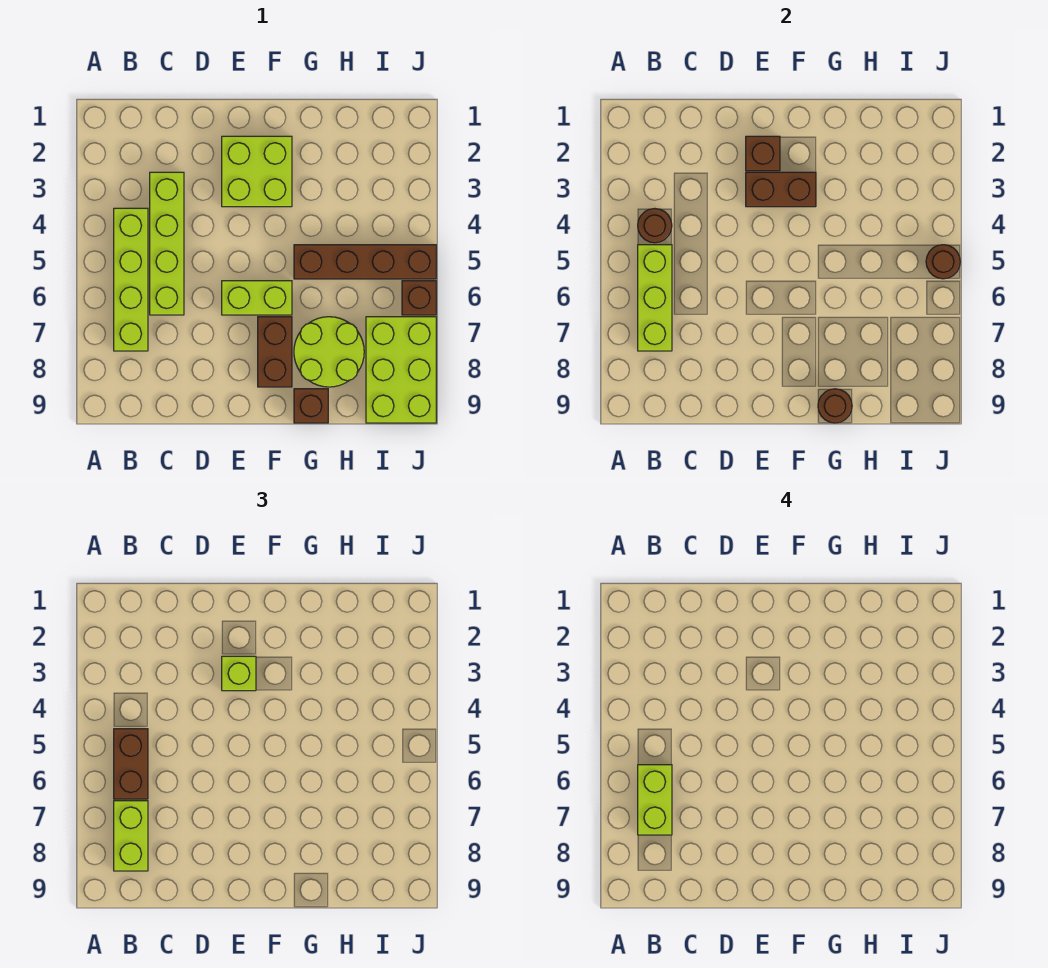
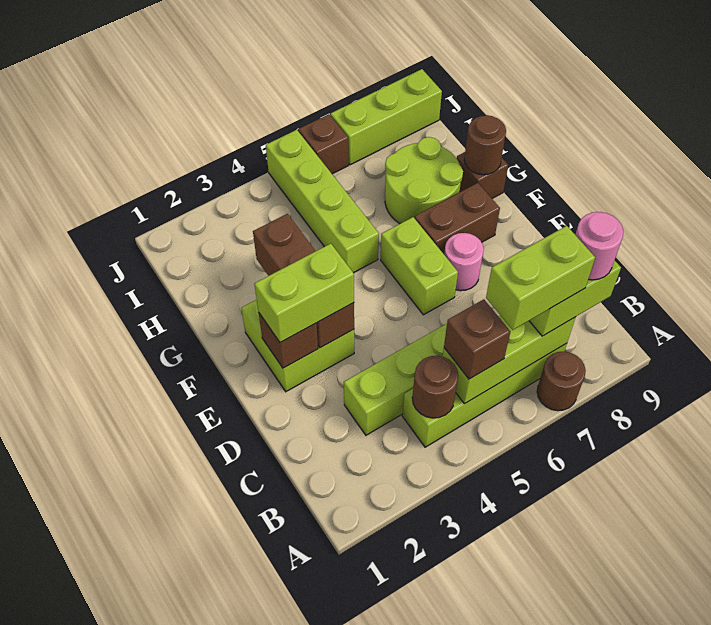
brown 1x2 brick [114,729,148,799] -> brown 1x1 brick [444,299,510,379]
none -> pink 1x1 round brick [575,212,623,280]
brown 1x2 brick [746,172,816,207] -> brown 1x3 brick [253,214,354,348]
lime 1x1 brick [222,656,256,691] -> lime 1x2 brick [254,244,354,343]
none -> pink 1x1 round brick [444,233,484,291]
brown 1x4 brick [294,245,436,279] -> lime 1x4 brick [266,130,379,273]
lime 2x3 brick [366,317,436,423] -> lime 1x3 brick [331,69,442,165]
brown 1x1 round brick [926,245,960,279] -> brown 1x1 round brick moved to [537,351,586,411]

